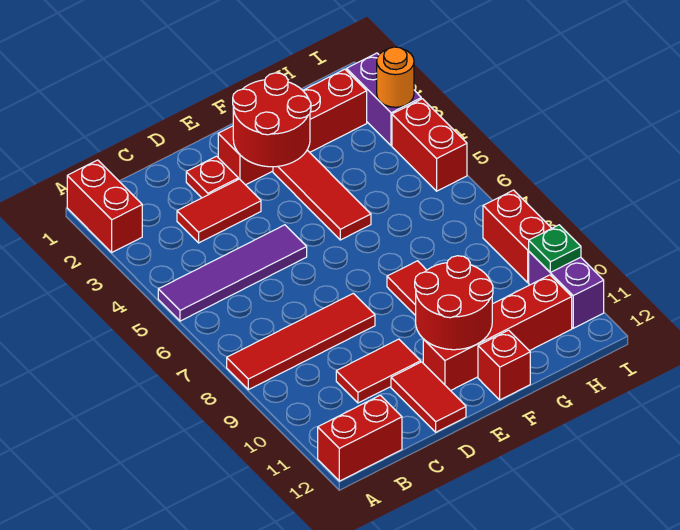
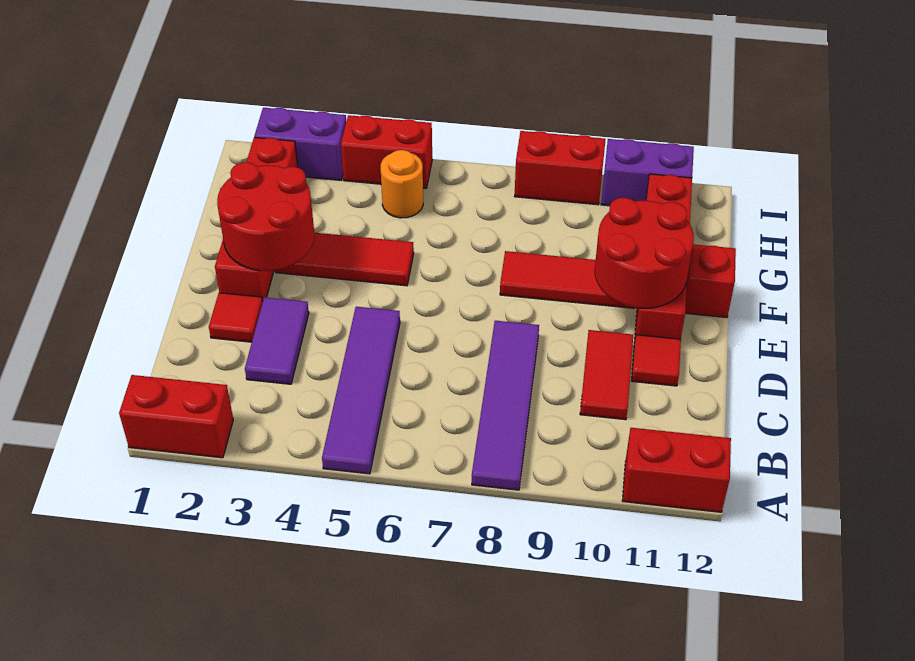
red 1x4 tile [227,293,375,390] -> purple 1x4 tile [472,321,539,490]
red 1x2 brick [318,395,402,481] -> red 1x2 brick turned to [622,428,731,512]
red 1x2 tile [177,179,261,243] -> purple 1x2 tile [245,297,309,384]
red 1x1 plate [186,156,238,198] -> red 1x1 tile [209,293,263,342]
red 1x2 tile [391,362,466,432] -> red 1x1 tile [632,335,681,386]
orange 1x1 round brick [377,47,414,107] -> orange 1x1 round brick moved to [381,150,423,218]
green 1x1 plate [529,225,581,272] -> none

